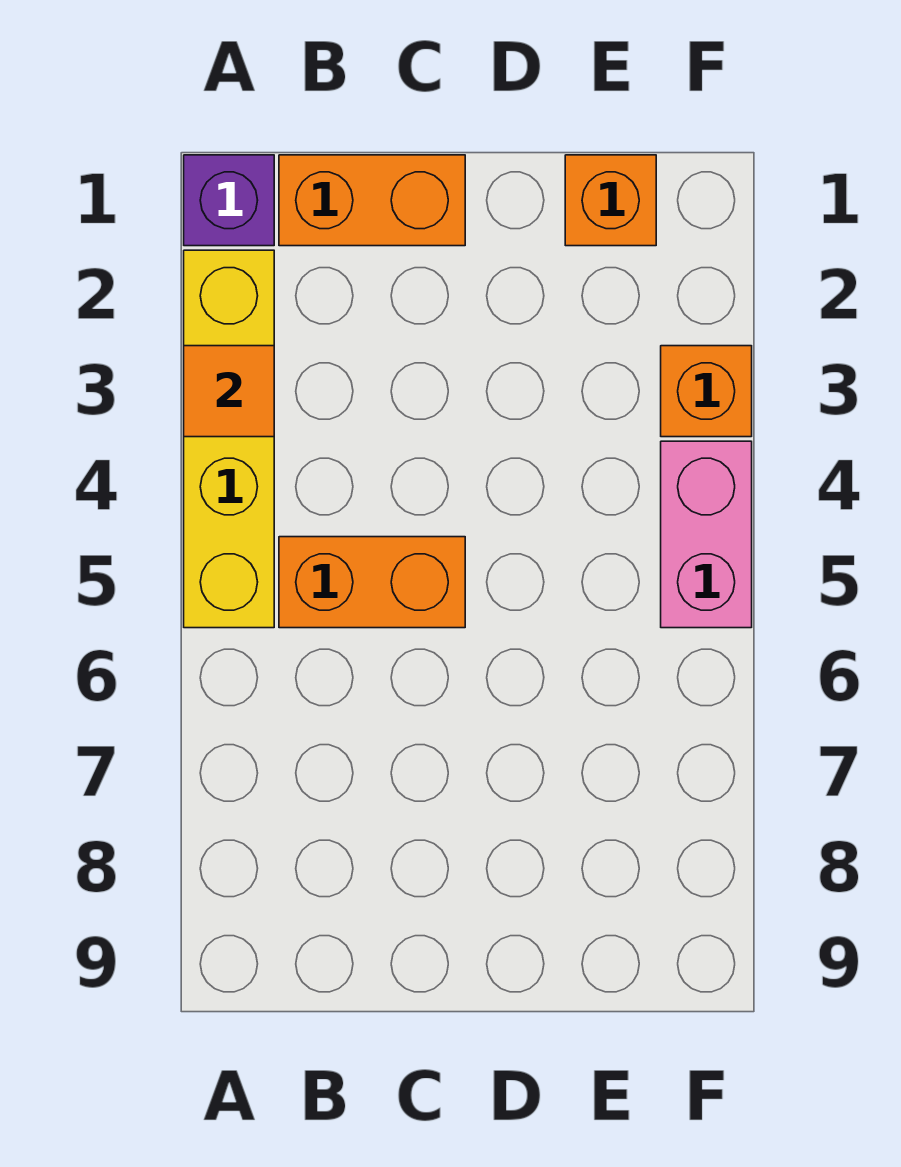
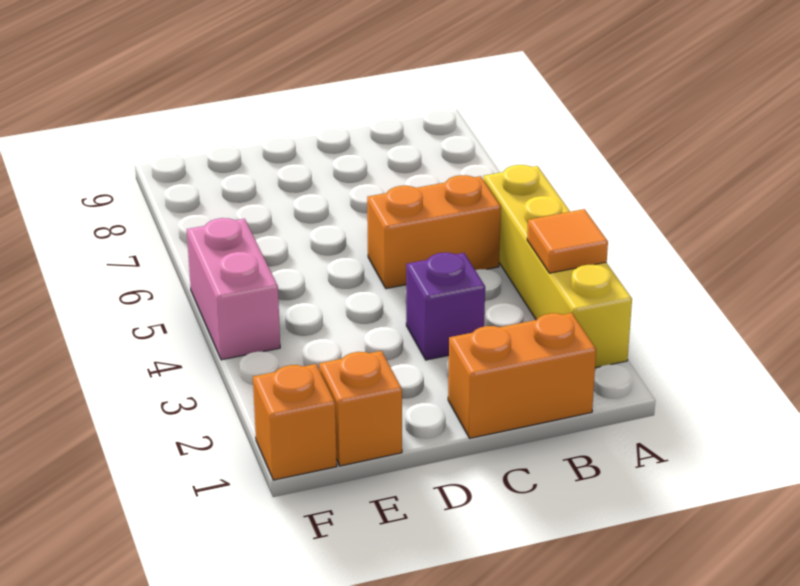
purple 1x1 brick [184,155,274,246] -> purple 1x1 brick moved to [406,253,485,360]
orange 1x1 brick [661,346,752,437] -> orange 1x1 brick moved to [253,364,337,480]

